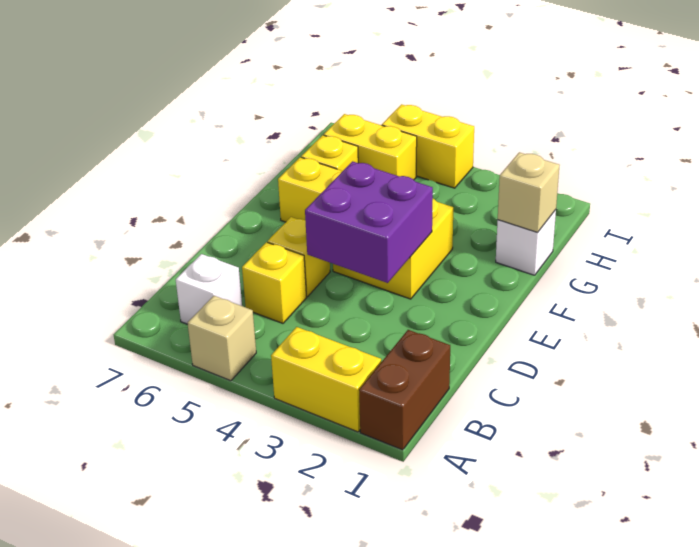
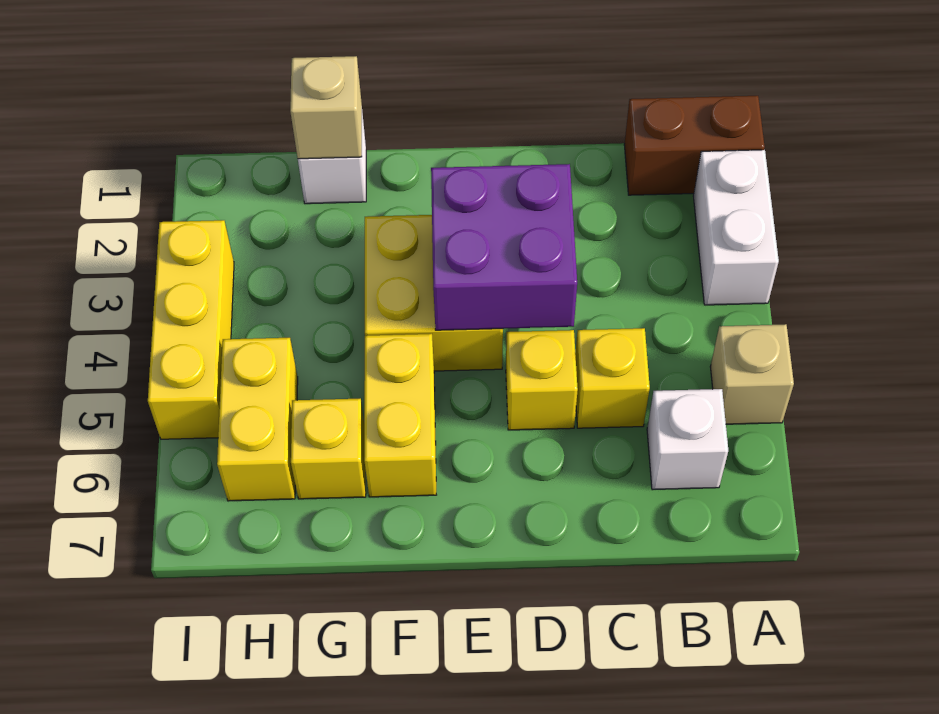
yellow 1x2 brick [271,327,381,432] -> white 1x2 brick [693,150,779,305]
yellow 1x2 brick [382,104,474,188] -> yellow 1x3 brick [148,220,234,439]

